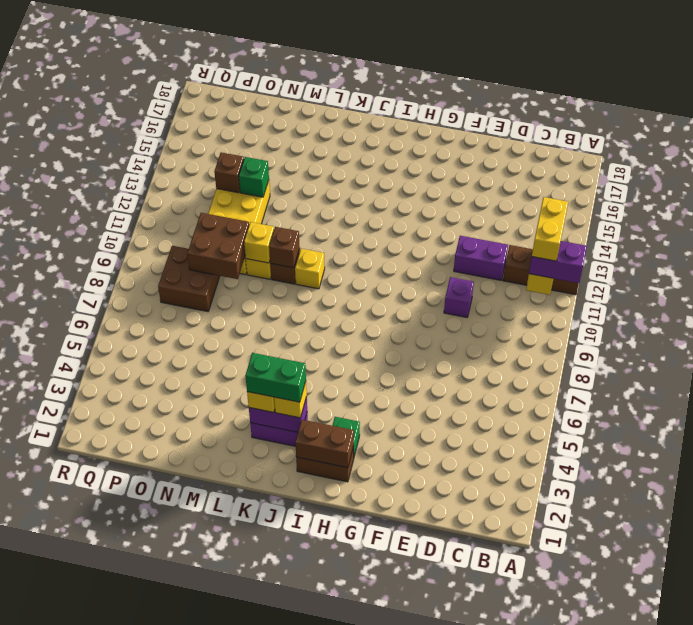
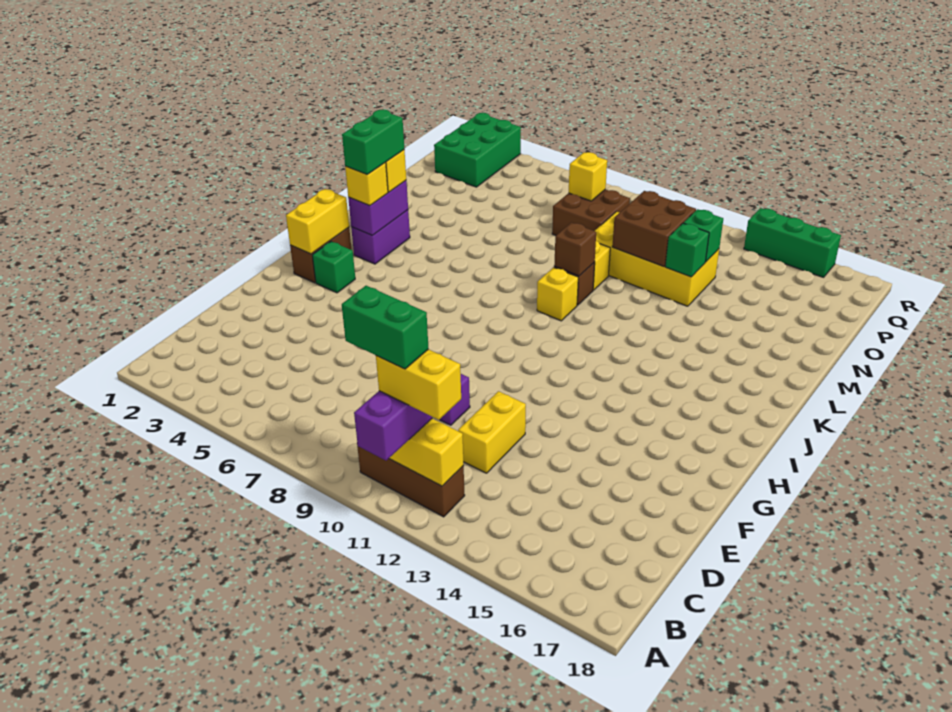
brown 1x3 brick [503,245,579,295] -> brown 1x3 brick turned to [357,444,465,517]
none -> green 1x2 brick [342,286,428,369]
purple 1x2 brick [454,236,508,280] -> yellow 1x2 brick [458,391,526,473]
brown 1x2 brick [295,420,354,468] -> yellow 1x2 brick [286,189,349,254]
yellow 1x1 brick [244,222,274,263] -> yellow 1x1 brick moved to [569,152,607,201]
brown 2x2 brick [187,213,249,279] -> brown 2x2 brick moved to [612,191,696,267]
brown 1x1 brick [214,152,244,193] -> green 1x1 brick [684,209,723,262]
none -> green 2x3 brick [434,113,521,187]
none -> green 1x3 brick [744,208,841,277]

